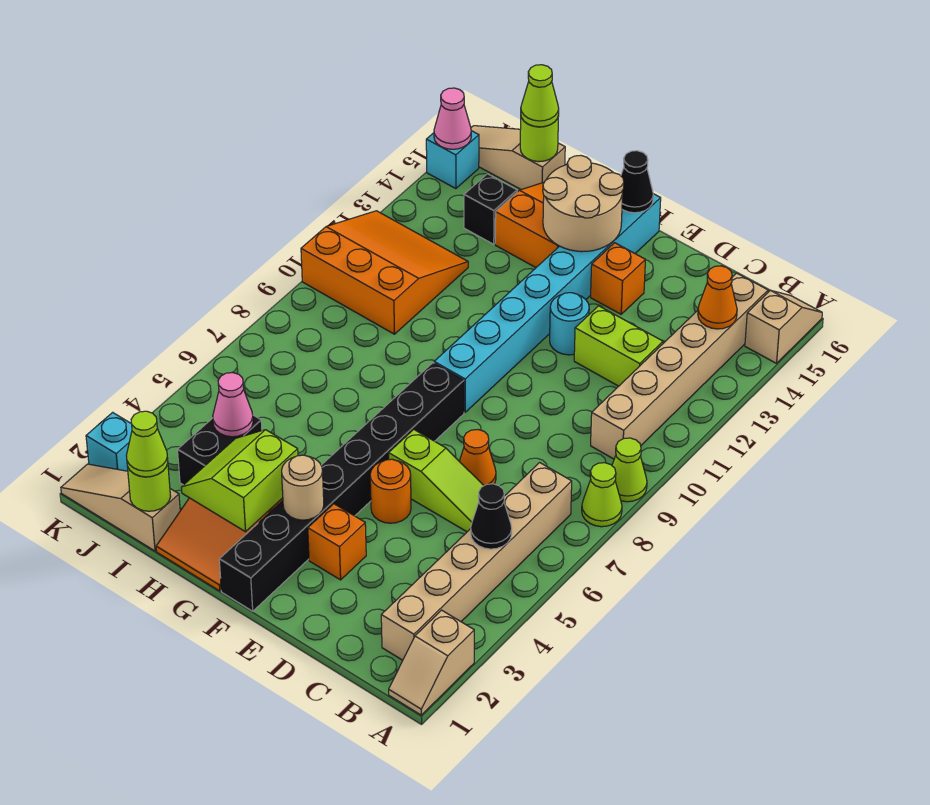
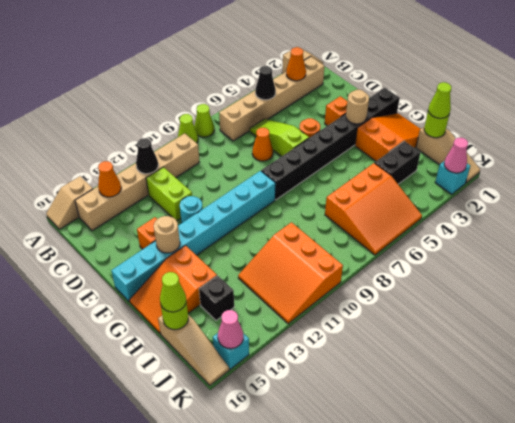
none -> orange 1x1 cone [286,47,306,81]
tan 2x2 round brick [543,155,624,252] -> tan 1x1 round brick [154,216,180,253]
black 1x1 cone [621,151,653,213] -> black 1x1 cone moved to [136,138,158,174]
lime 2x2 slope [181,430,298,532] -> none
pink 1x1 cone [213,373,253,437] -> pink 1x1 cone moved to [444,138,468,173]
none -> orange 3x3 slope [325,163,422,255]

